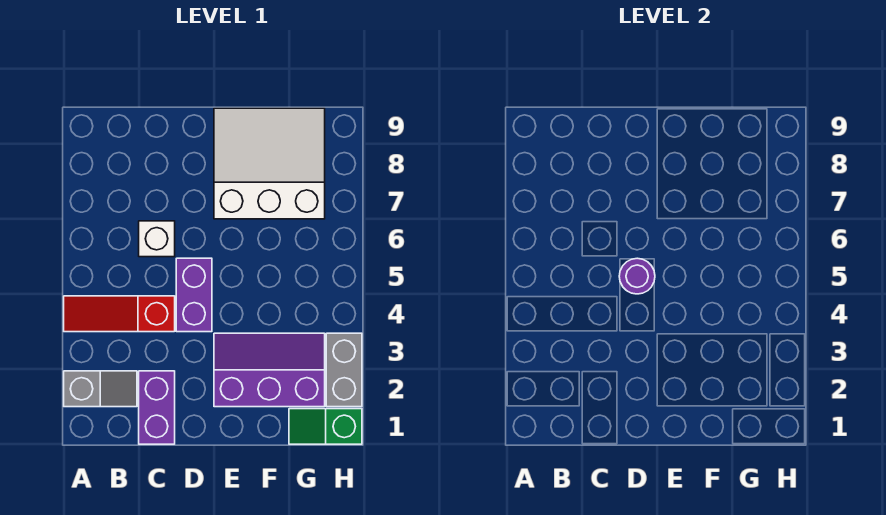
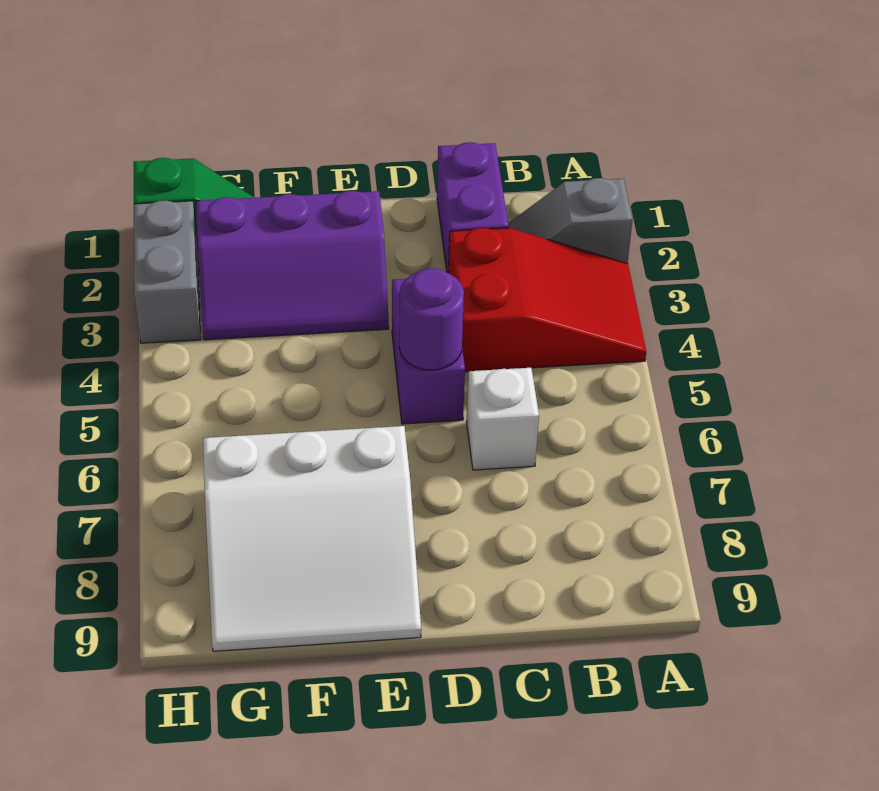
red 1x3 slope [64,296,175,332] -> red 2x3 slope [448,228,646,372]

